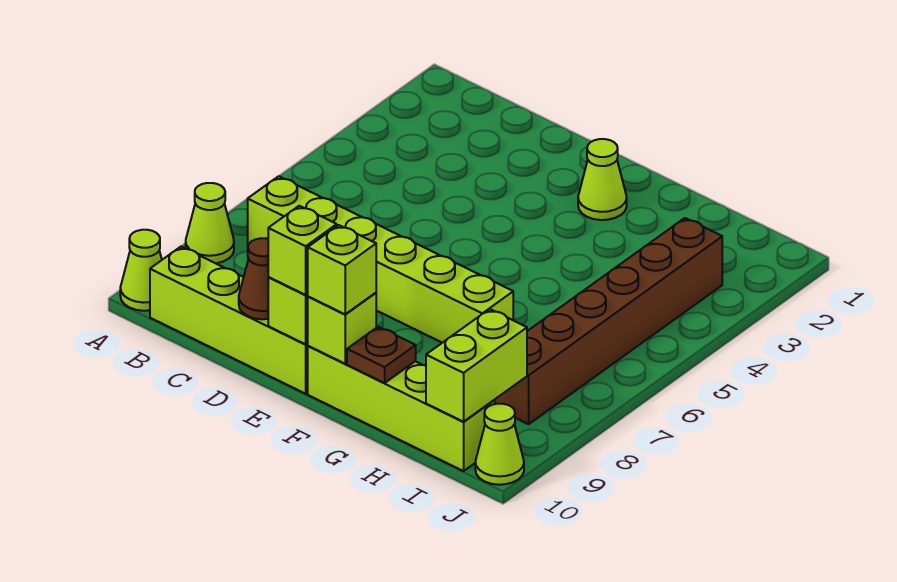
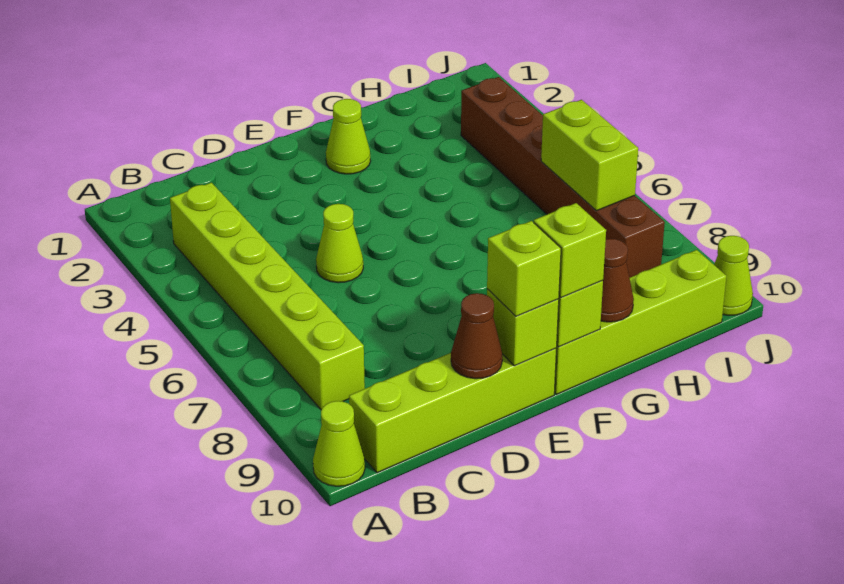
lime 1x1 cone [186,183,234,263] -> lime 1x1 cone moved to [316,204,363,283]
lime 1x6 brick [248,176,513,343] -> lime 1x6 brick turned to [170,183,365,410]
brown 1x1 plate [347,327,416,383] -> brown 1x1 cone [601,239,634,322]
lime 1x2 brick [426,309,527,422] -> lime 1x2 brick moved to [541,100,638,211]

